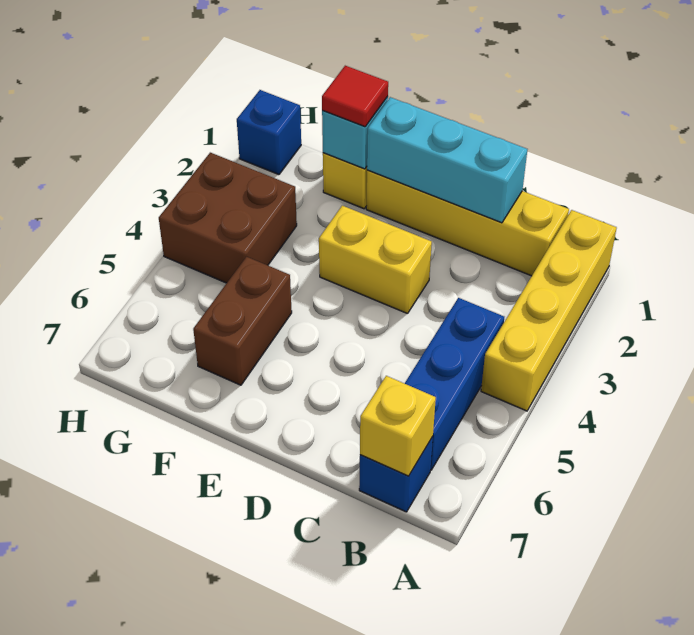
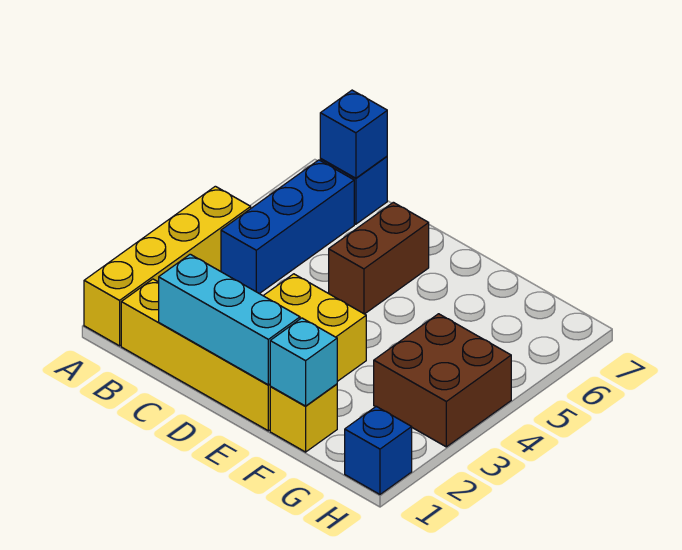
yellow 1x1 brick [360,376,436,476] -> blue 1x1 brick [320,90,387,178]
red 1x1 tile [322,66,388,127] -> none
brown 1x2 brick [193,257,292,385] -> brown 1x2 brick moved to [329,202,429,314]

